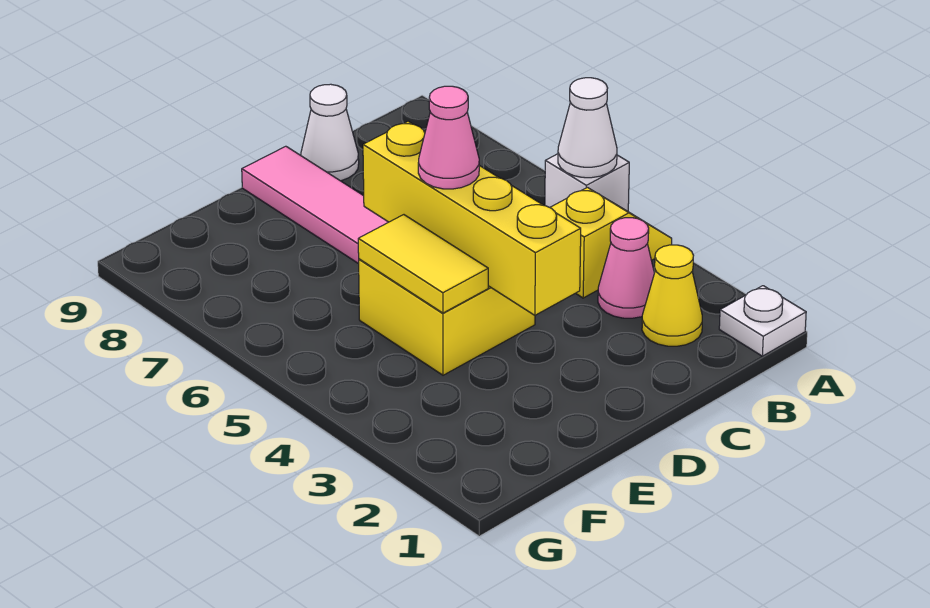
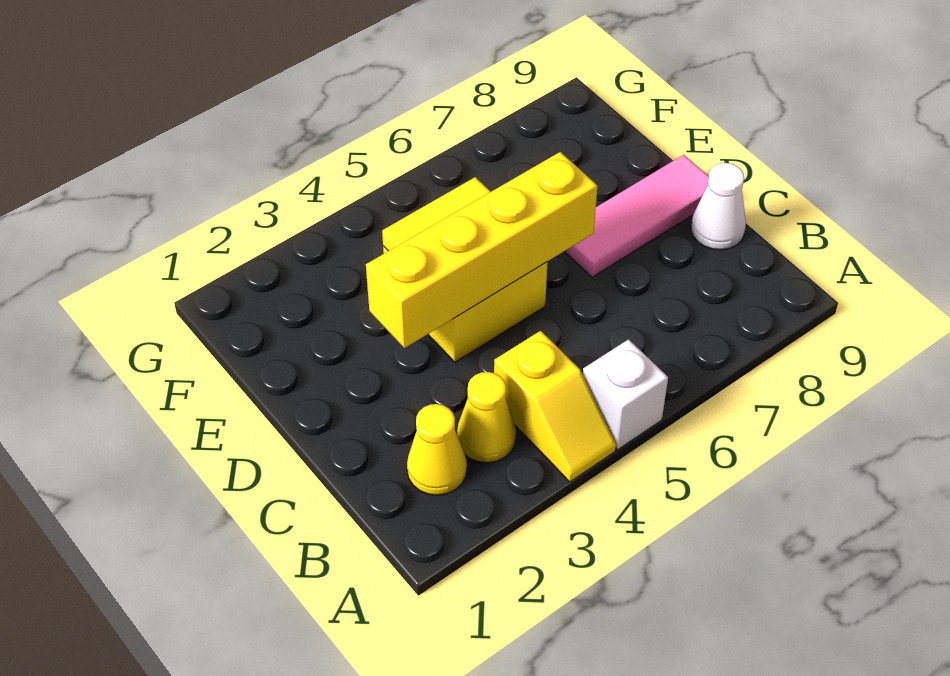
white 1x1 plate [719,286,806,356] -> none
white 1x1 cone [558,78,617,178] -> none
pink 1x1 cone [598,218,654,318] -> yellow 1x1 cone [457,372,516,463]
pink 1x1 cone [418,86,479,189] -> none

